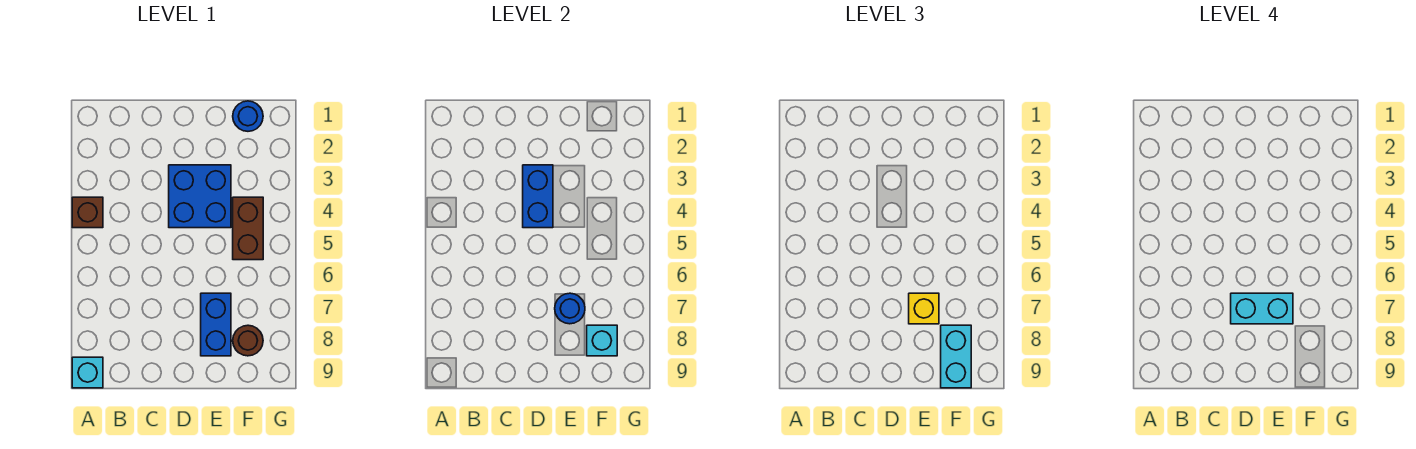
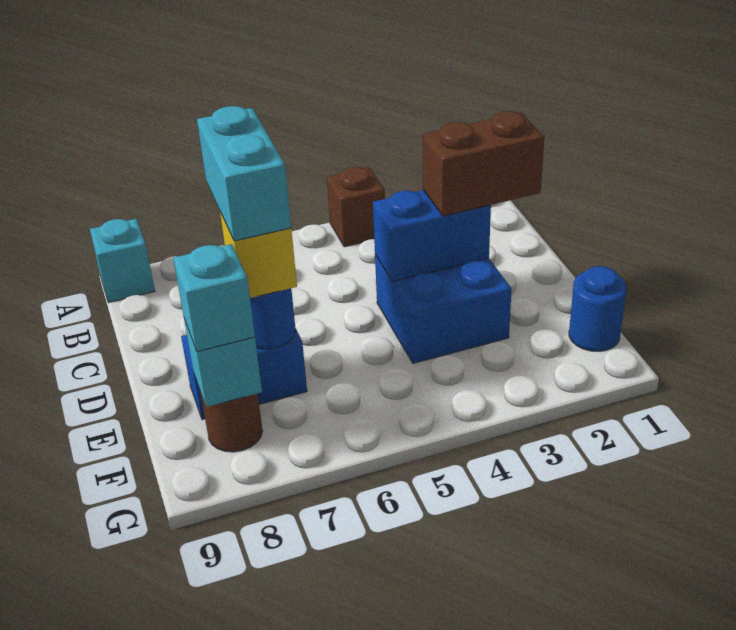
brown 1x2 brick [233,197,263,260] -> brown 1x2 brick moved to [423,111,544,216]
cyan 1x2 brick [941,325,971,388] -> cyan 1x1 brick [173,244,255,352]

